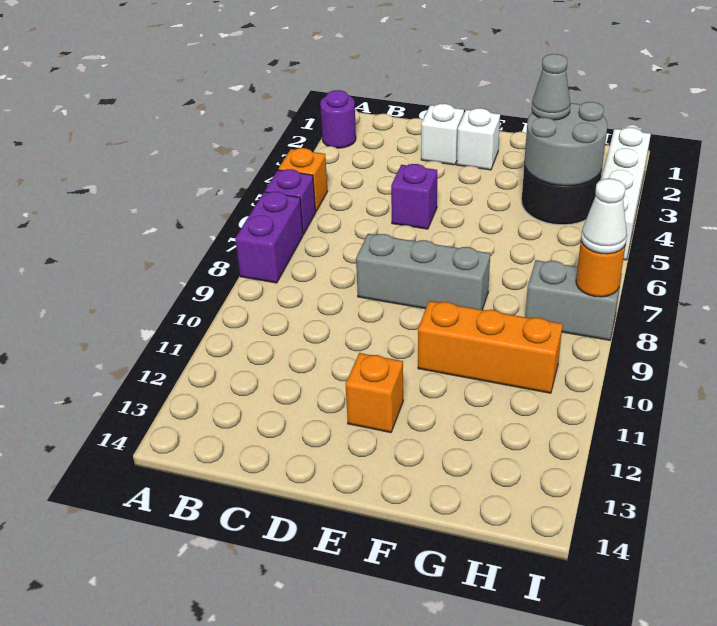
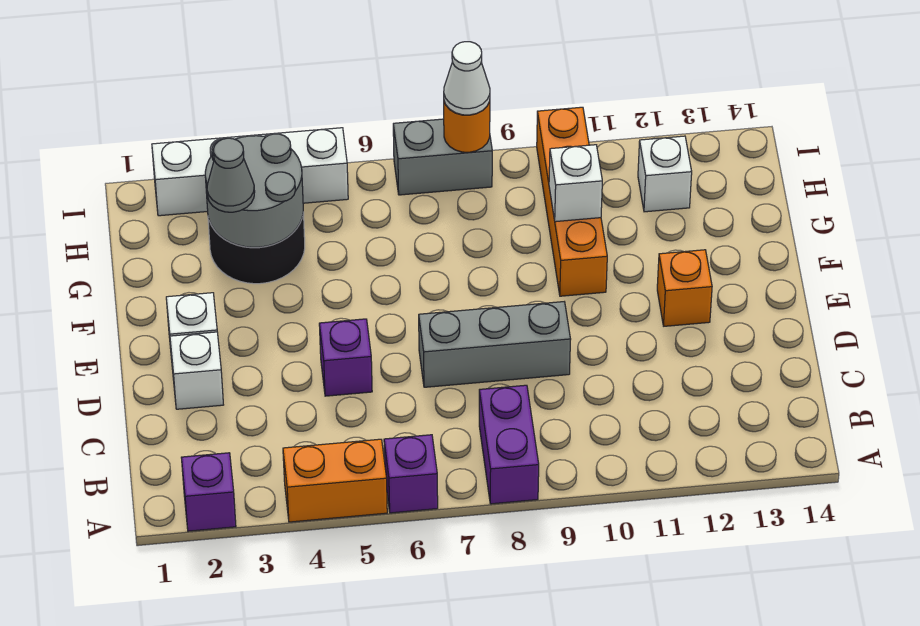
purple 1x1 round brick [320,90,356,148] -> purple 1x1 brick [181,453,236,531]
orange 1x1 brick [278,148,327,211] -> orange 1x2 brick [283,439,387,522]
purple 1x2 brick [235,192,303,283] -> purple 1x2 brick turned to [479,385,539,504]
grey 1x3 brick [356,234,490,310] -> grey 1x3 brick turned to [419,302,571,387]
orange 1x3 brick [418,301,563,393] -> orange 1x4 brick [537,107,607,296]
none -> white 1x1 brick [549,145,602,222]
grey 1x2 brick [525,260,622,340] -> grey 1x2 brick turned to [393,119,492,195]
none -> white 1x1 brick [638,136,692,212]

